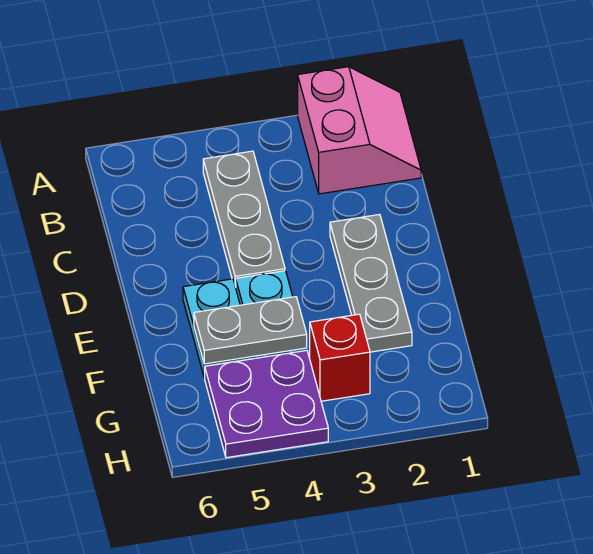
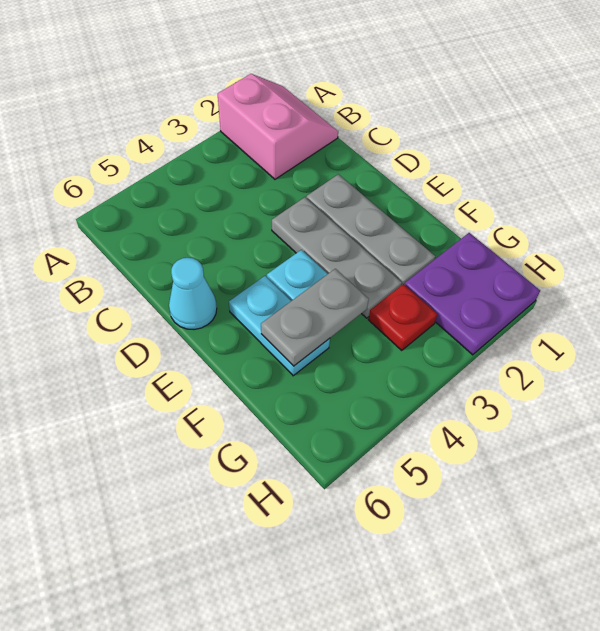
grey 1x3 plate [203,151,285,287] -> grey 1x3 plate moved to [272,197,402,318]
none -> cyan 1x1 cone [169,258,217,330]
red 1x1 brick [310,314,370,401] -> red 1x1 plate [368,284,437,351]
purple 2x2 plate [205,350,328,458] -> purple 2x2 plate moved to [405,233,540,355]

